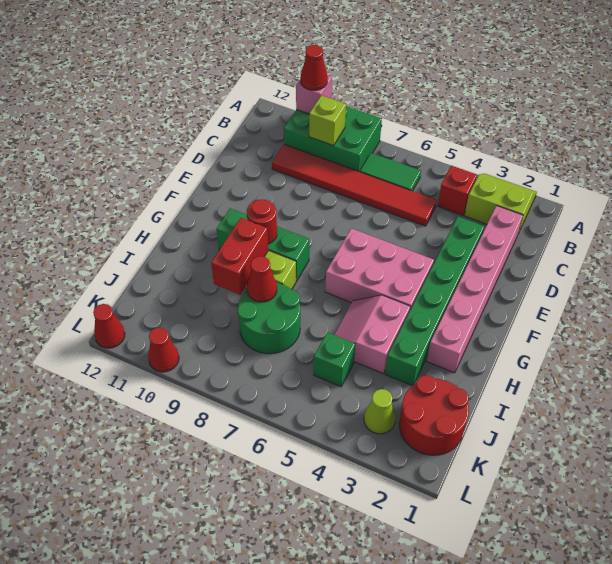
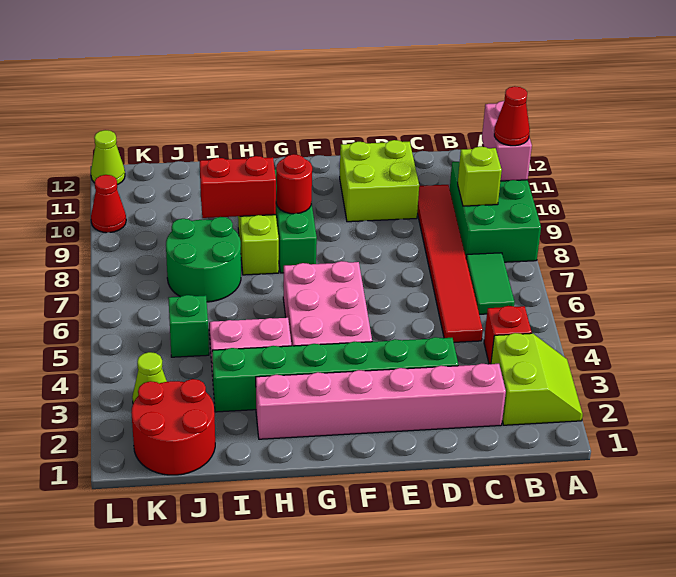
pink 1x1 brick [296,75,332,114] -> pink 1x2 brick [482,101,532,181]
none -> lime 2x2 brick [340,140,419,222]
red 1x1 cone [247,256,277,302] -> none
red 1x1 cone [93,304,125,348] -> lime 1x1 cone [91,130,125,185]

